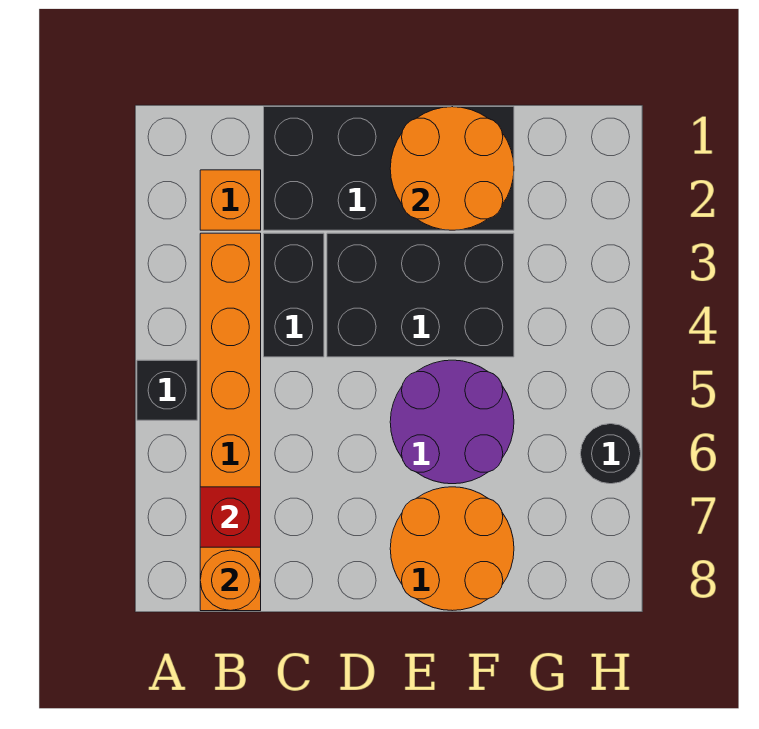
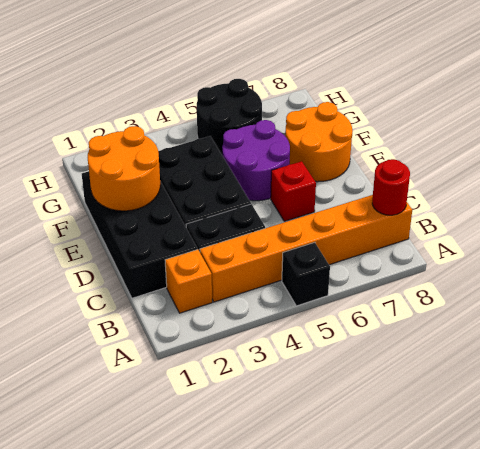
red 1x1 brick [200,487,261,547] -> red 1x1 brick moved to [271,161,316,221]
orange 1x1 round brick [200,550,261,611] -> red 1x1 round brick [372,159,410,215]
black 1x1 round brick [580,424,641,484] -> black 2x2 round brick [197,79,262,156]

